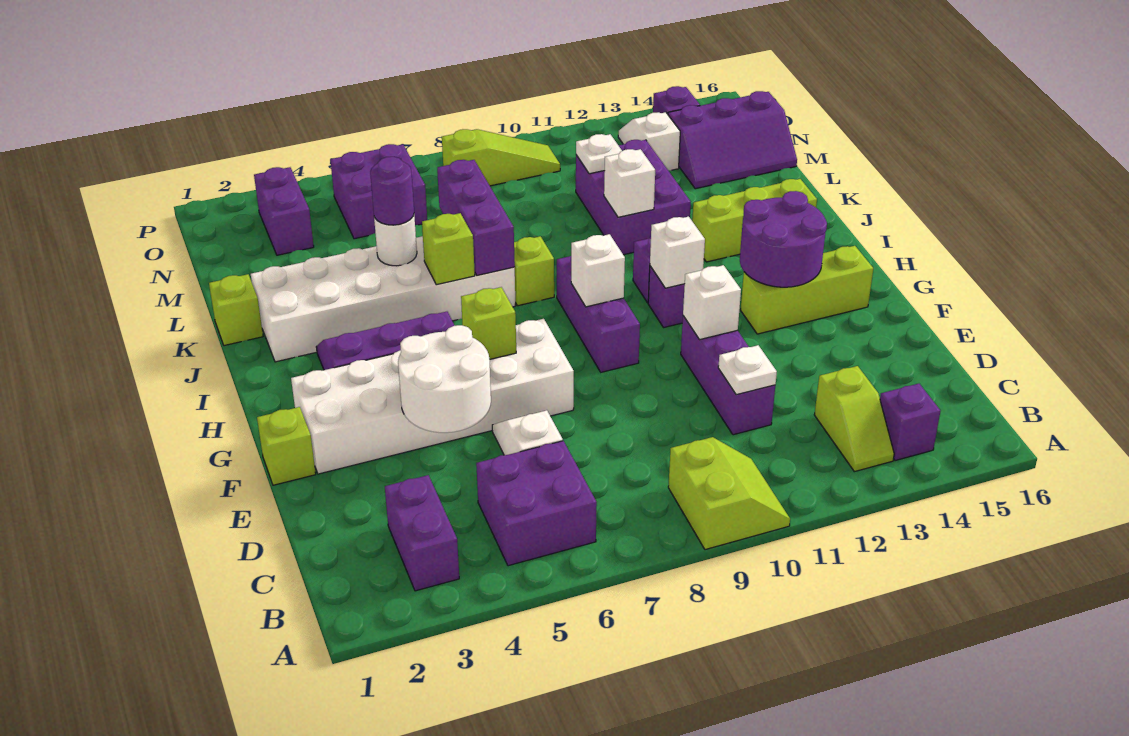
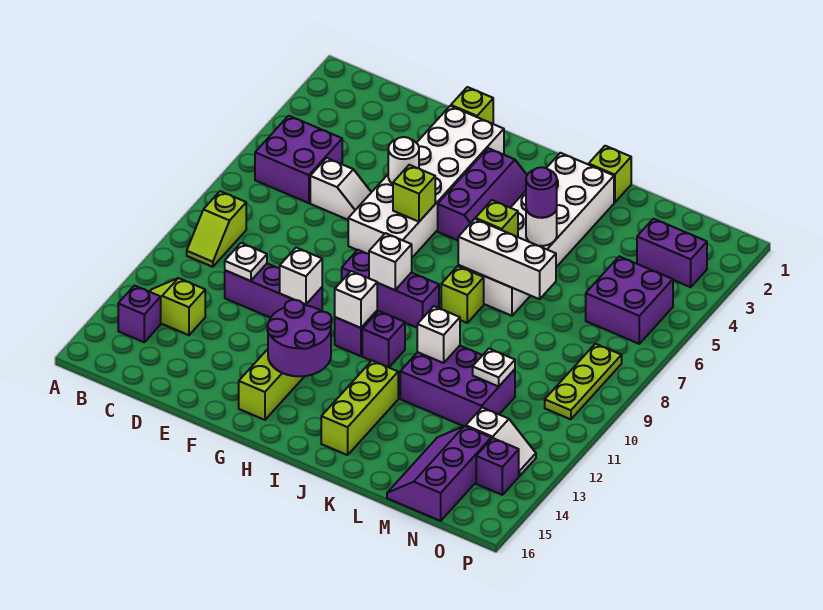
lime 2x2 slope [668,437,790,550] -> lime 1x2 slope [187,191,246,267]
purple 1x2 brick [385,475,459,591] -> none
white 2x2 round brick [398,325,491,433] -> white 1x1 round brick [388,137,419,184]
purple 1x3 brick [437,160,515,276] -> white 1x3 brick [458,219,556,299]
lime 1x3 slope [442,129,560,186] -> lime 1x3 plate [545,344,622,419]

